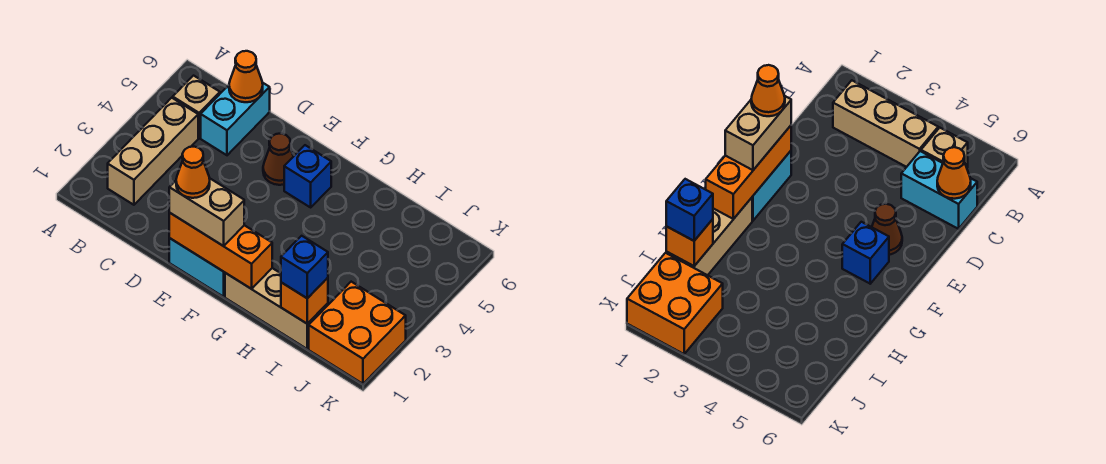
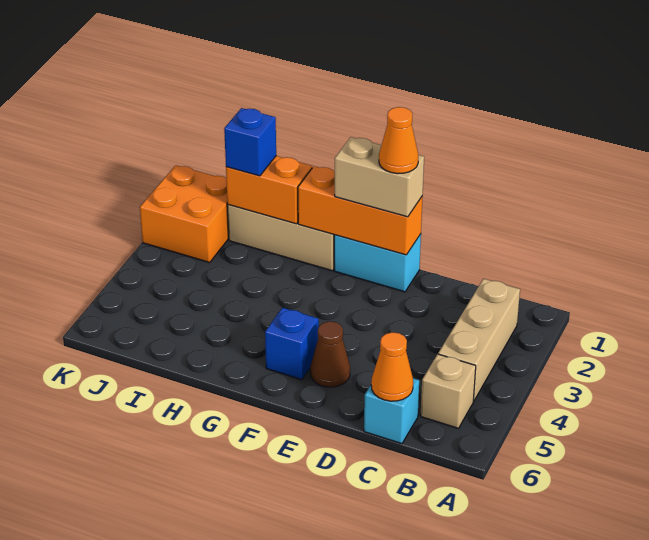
cyan 1x2 brick [201,82,270,155] -> cyan 1x1 brick [364,378,419,444]
orange 1x1 brick [281,278,328,324] -> orange 1x2 brick [226,156,312,224]

